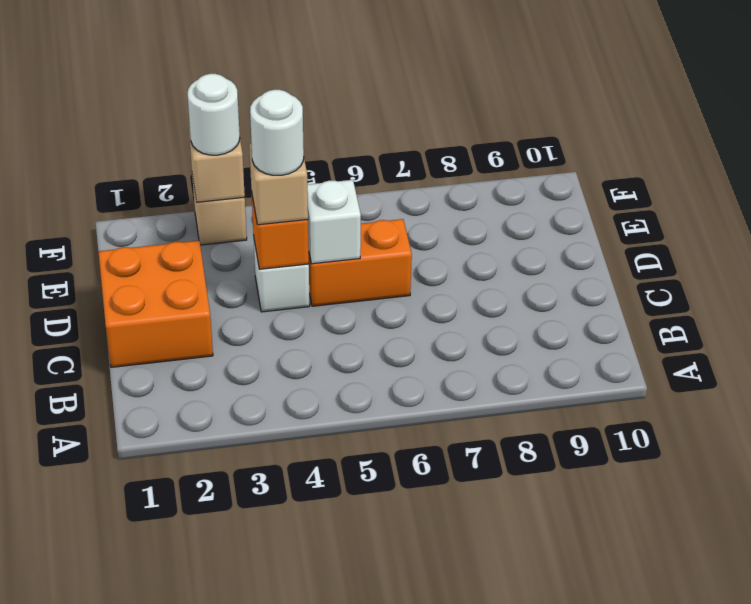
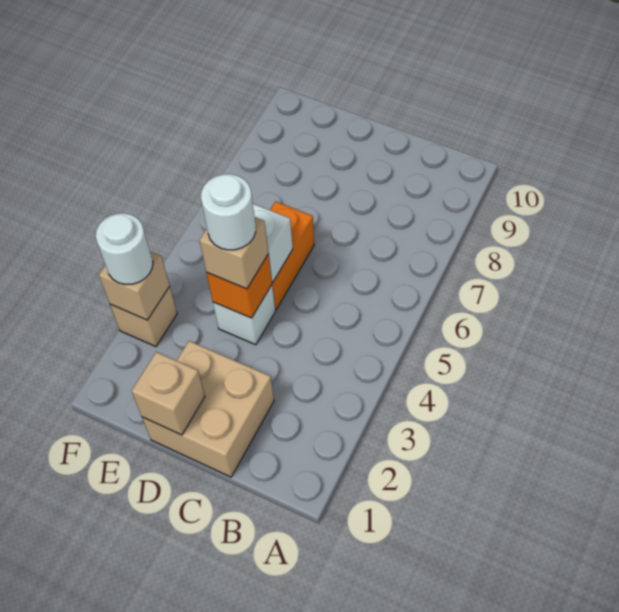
orange 2x2 brick [98,241,213,367] -> tan 2x2 brick [142,341,274,477]
none -> tan 1x1 brick [132,352,205,435]

